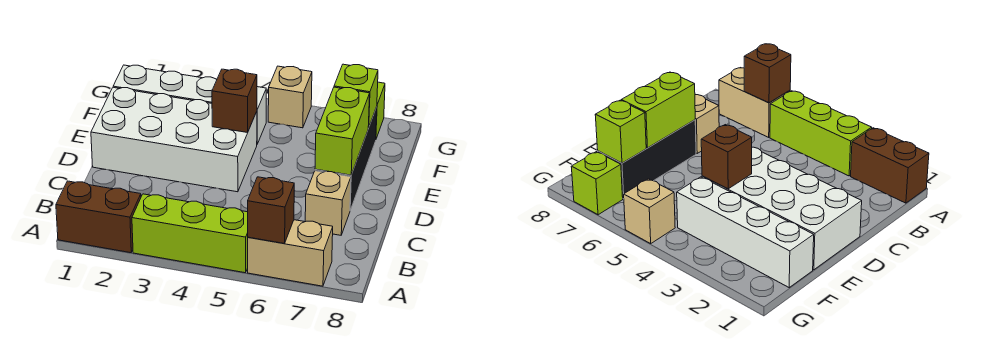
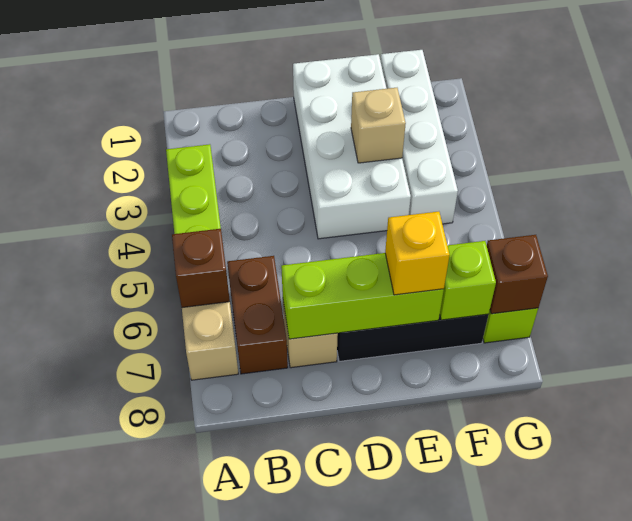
brown 1x2 brick [56,181,141,253] -> brown 1x2 brick moved to [227,256,288,374]
lime 1x2 brick [315,87,370,175] -> lime 1x3 brick [281,253,444,339]
brown 1x1 brick [212,69,257,133] -> brown 1x1 brick moved to [487,235,548,314]
none -> yellow 1x1 brick [385,212,450,295]
tan 1x1 brick [268,66,312,128] -> tan 1x1 brick moved to [351,88,406,163]

